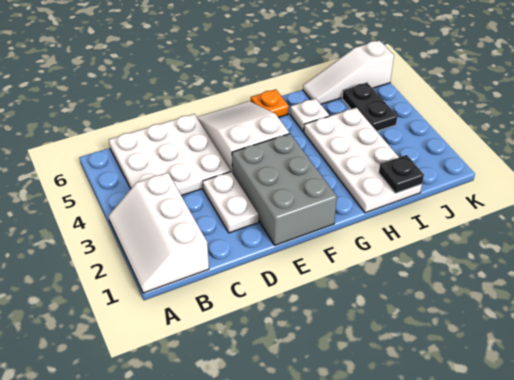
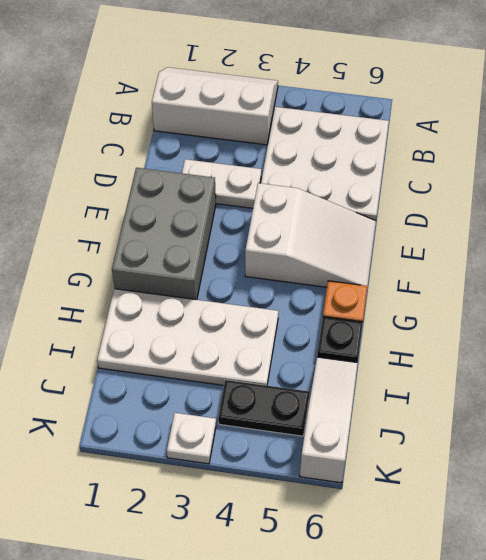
grey 2x3 brick [232,134,337,245] -> grey 2x3 brick turned to [112,168,216,300]
white 1x1 plate [290,98,329,132] -> white 1x1 plate moved to [167,413,216,464]
black 1x1 plate [379,155,424,193] -> black 1x1 plate moved to [317,317,363,363]

